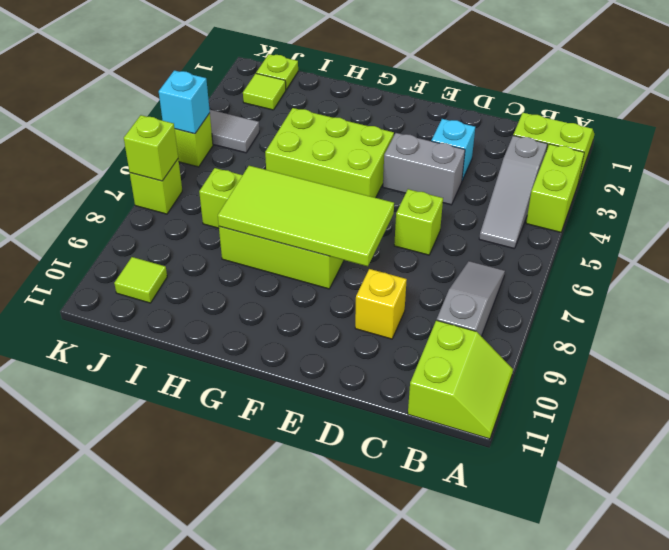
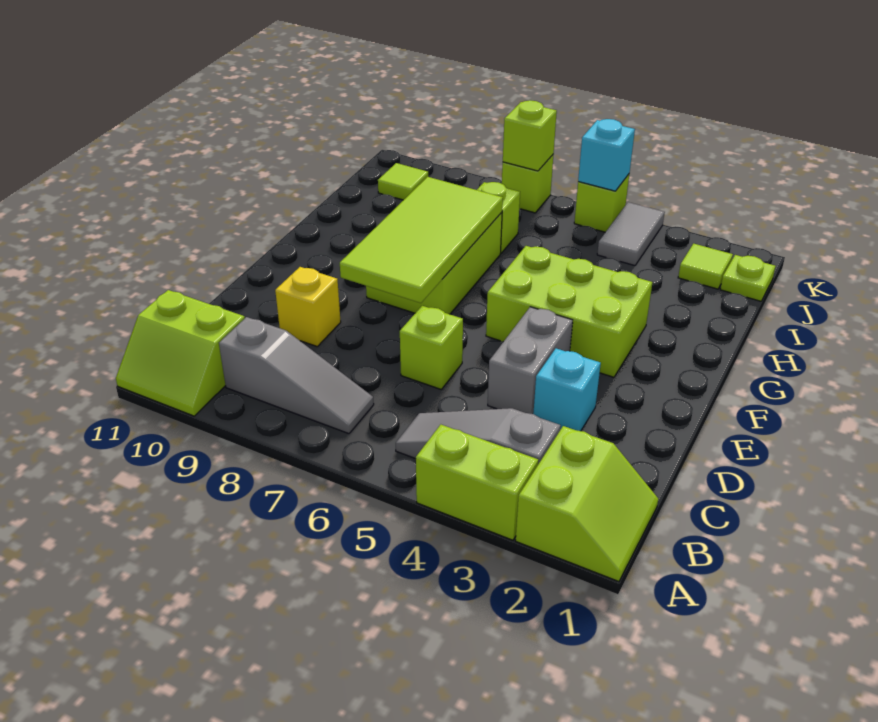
lime 2x3 brick [265,108,394,198] -> lime 2x3 brick turned to [486,246,652,377]

